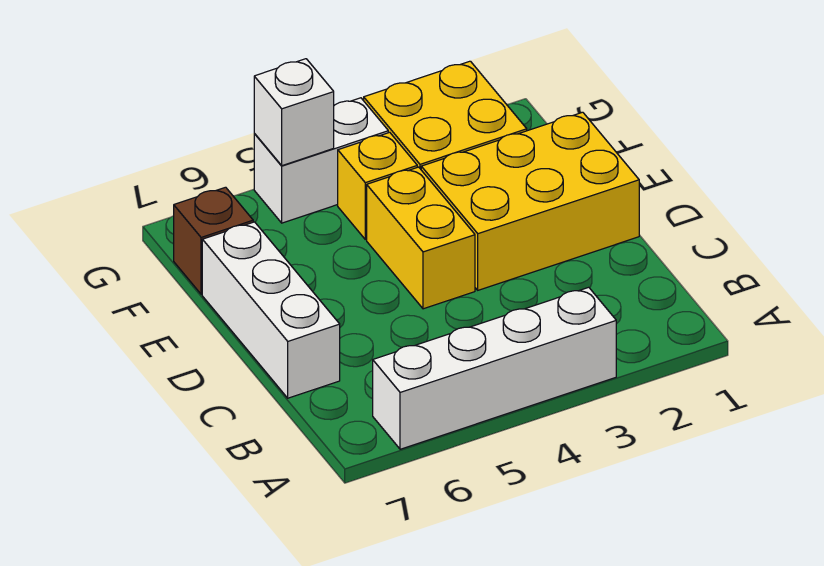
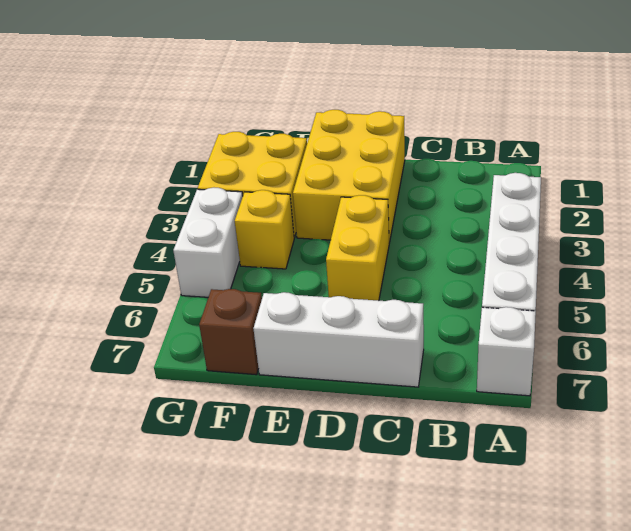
yellow 1x2 brick [367,167,475,309] -> yellow 1x2 brick turned to [326,195,389,301]
white 1x1 brick [254,59,334,166] -> white 1x1 brick moved to [477,307,536,396]

